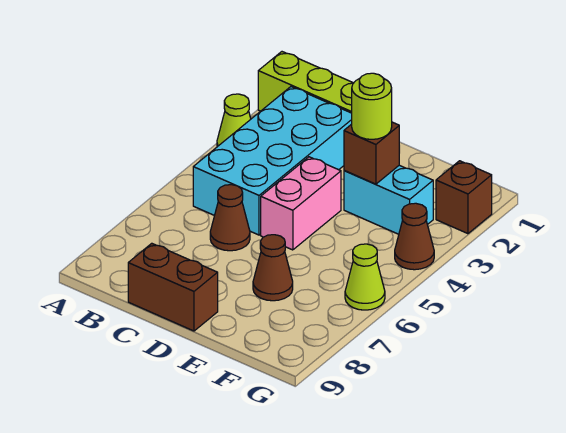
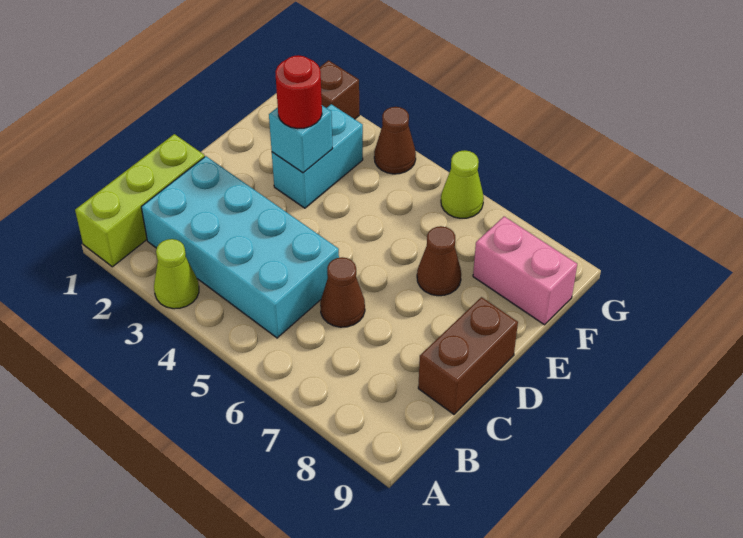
pink 1x2 brick [261,157,341,250] -> pink 1x2 brick moved to [473,216,577,325]
brown 1x1 brick [344,122,399,184] -> cyan 1x1 brick [269,106,332,173]
lime 1x1 round brick [352,73,392,139] -> red 1x1 round brick [275,55,322,129]

